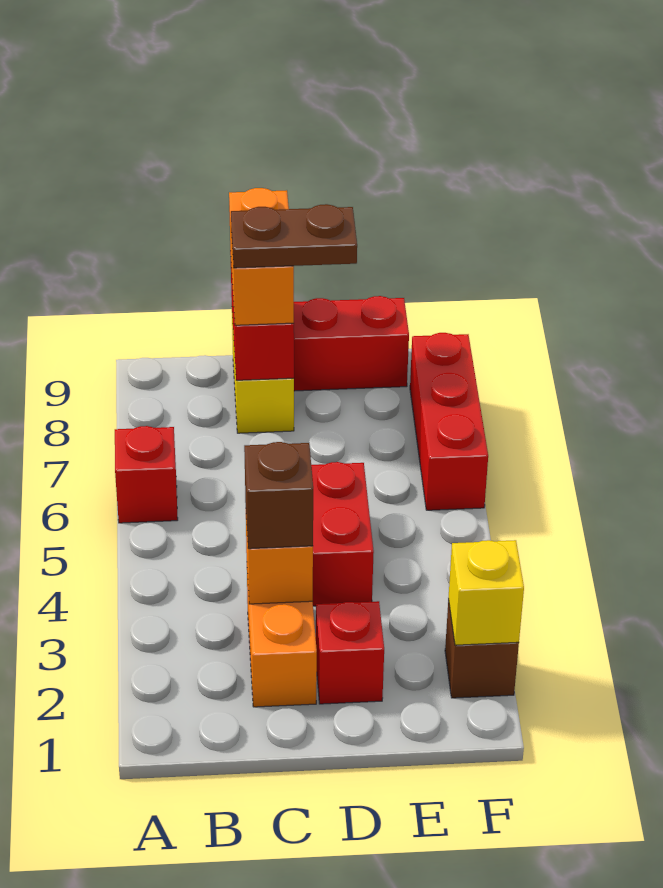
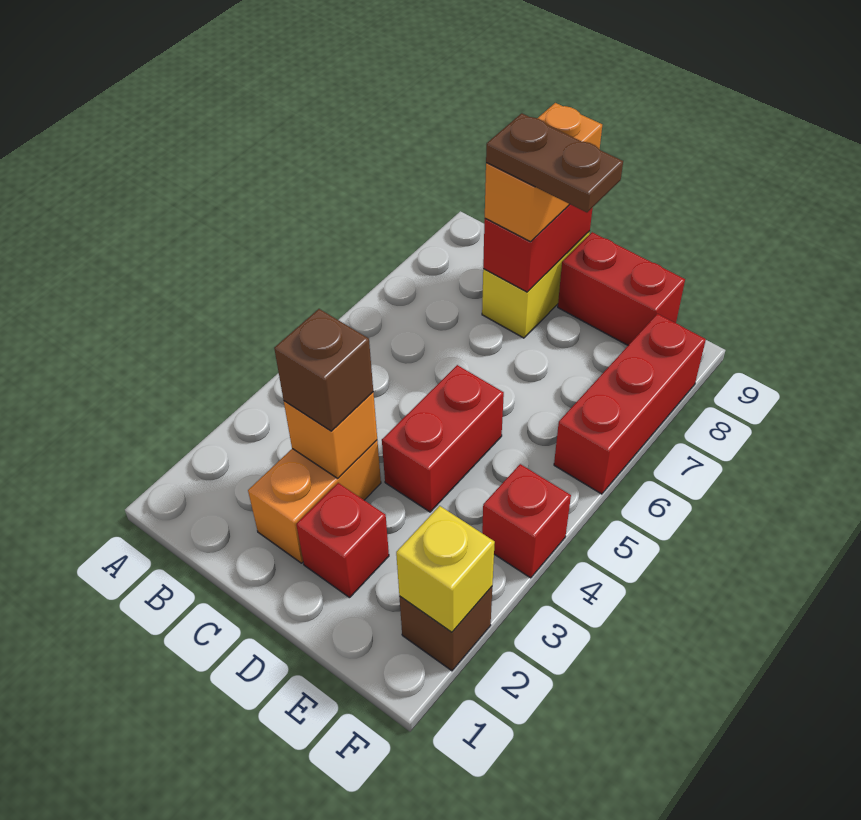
red 1x1 brick [115,426,178,523] -> red 1x1 brick moved to [482,464,571,578]

